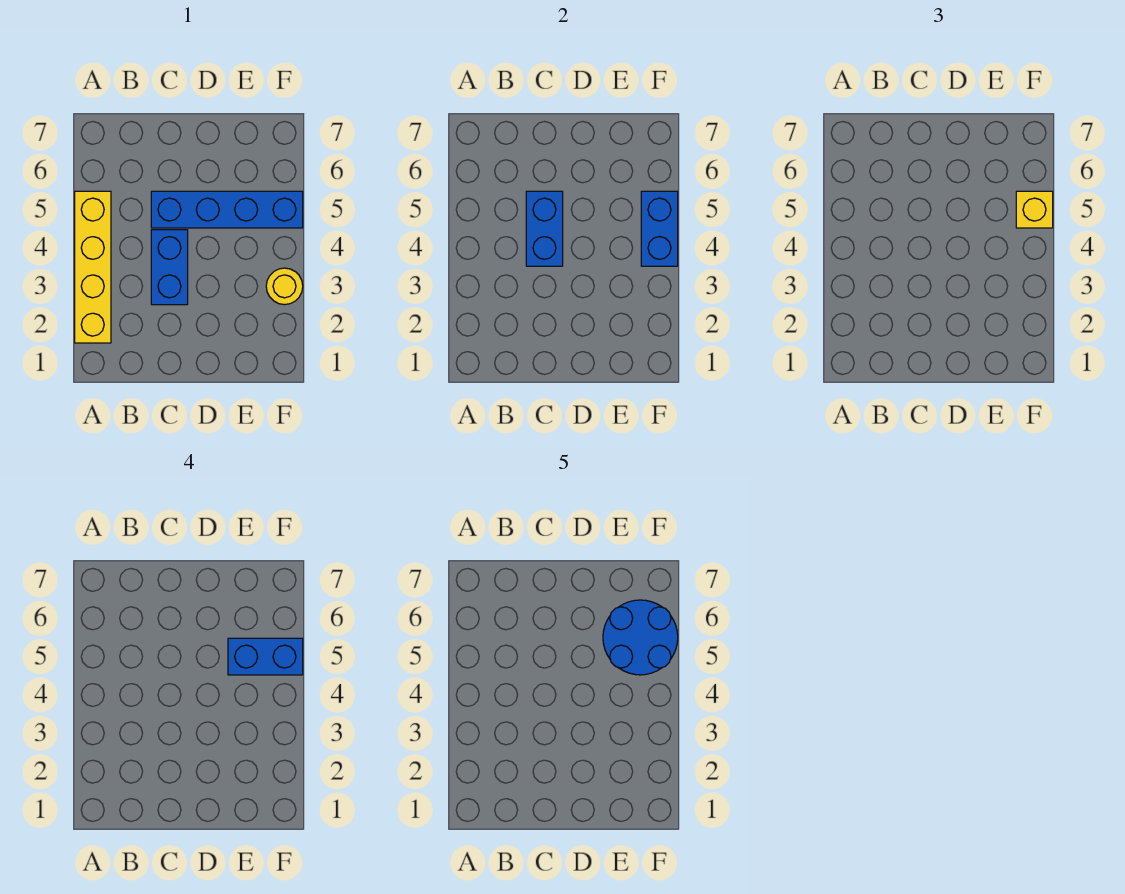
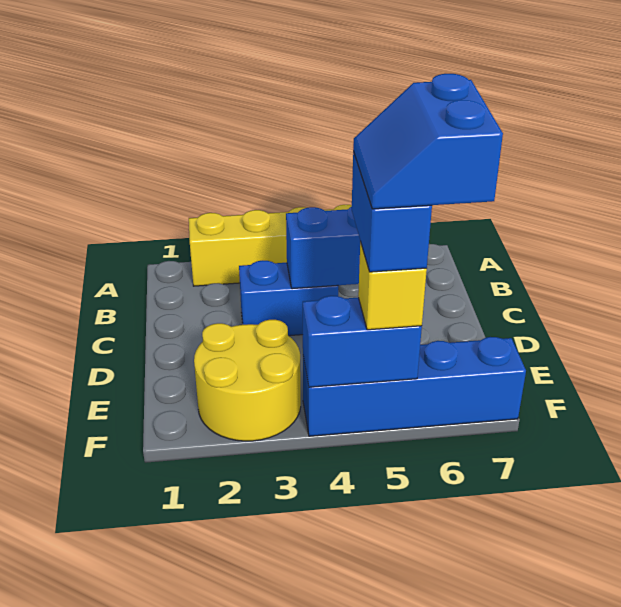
blue 1x4 brick [151,191,303,228] -> blue 1x4 brick turned to [303,337,526,436]
blue 2x2 round brick [603,600,678,675] -> blue 2x2 slope [353,74,503,209]
yellow 1x1 round brick [266,268,303,305] -> yellow 2x2 round brick [194,320,301,441]

